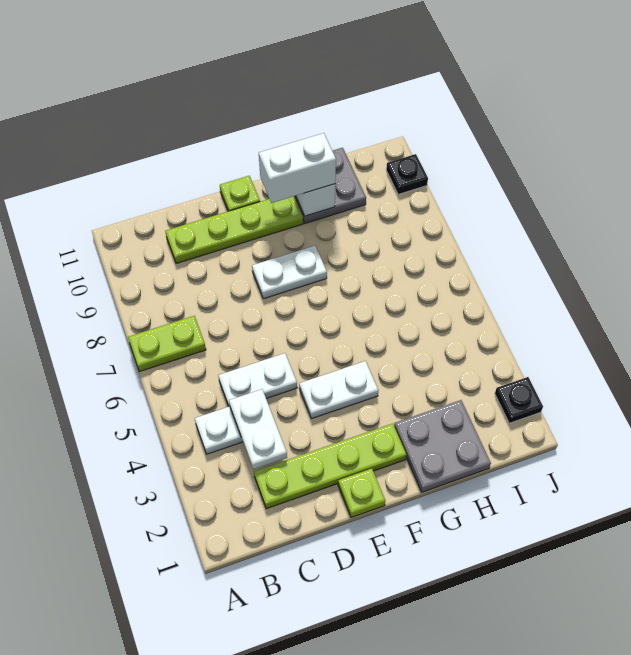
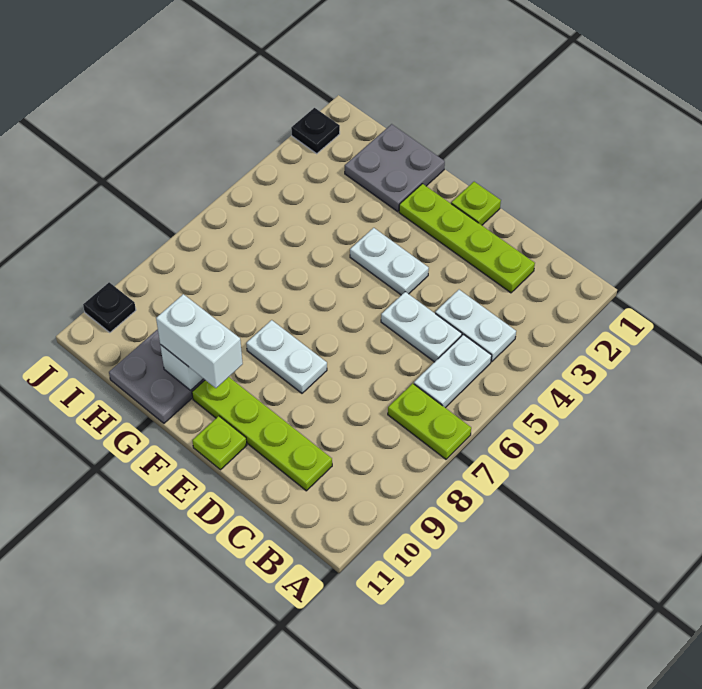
white 1x2 plate [229,389,287,470] -> white 1x2 plate moved to [414,335,492,408]

